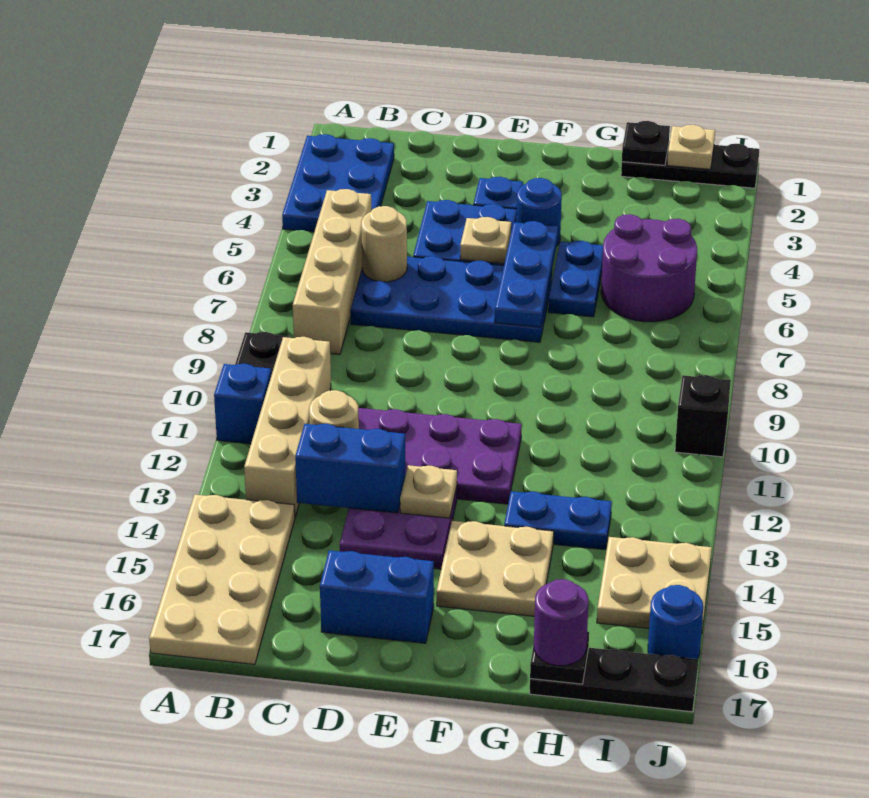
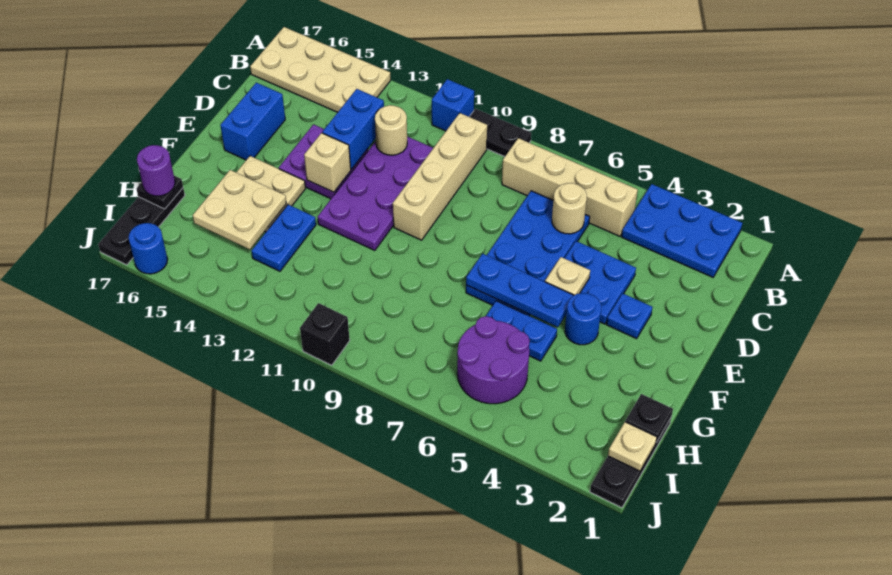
tan 1x4 brick [244,337,331,517] -> tan 1x4 brick turned to [393,113,487,240]
tan 1x1 plate [400,465,457,518] -> tan 1x1 brick [304,133,351,192]
tan 2x2 plate [597,537,712,634] -> tan 2x2 plate moved to [193,170,286,249]

